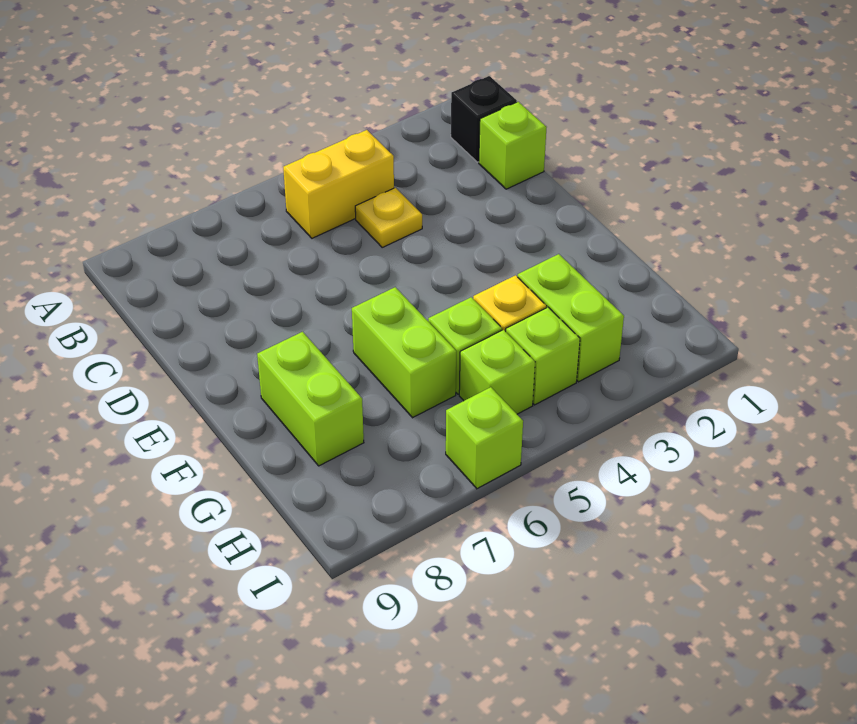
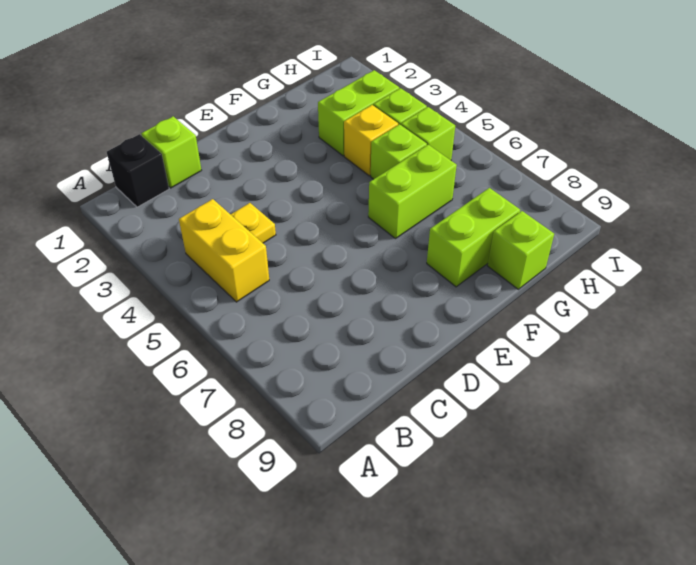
lime 1x1 brick [446,387,523,489] -> lime 1x1 brick moved to [488,211,554,289]

